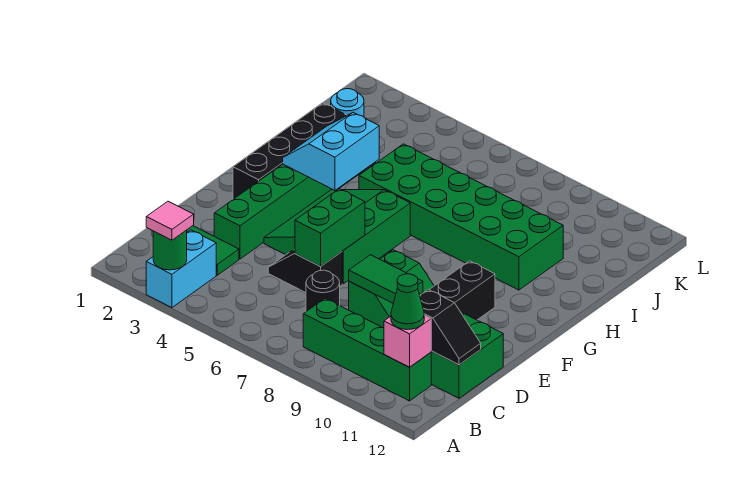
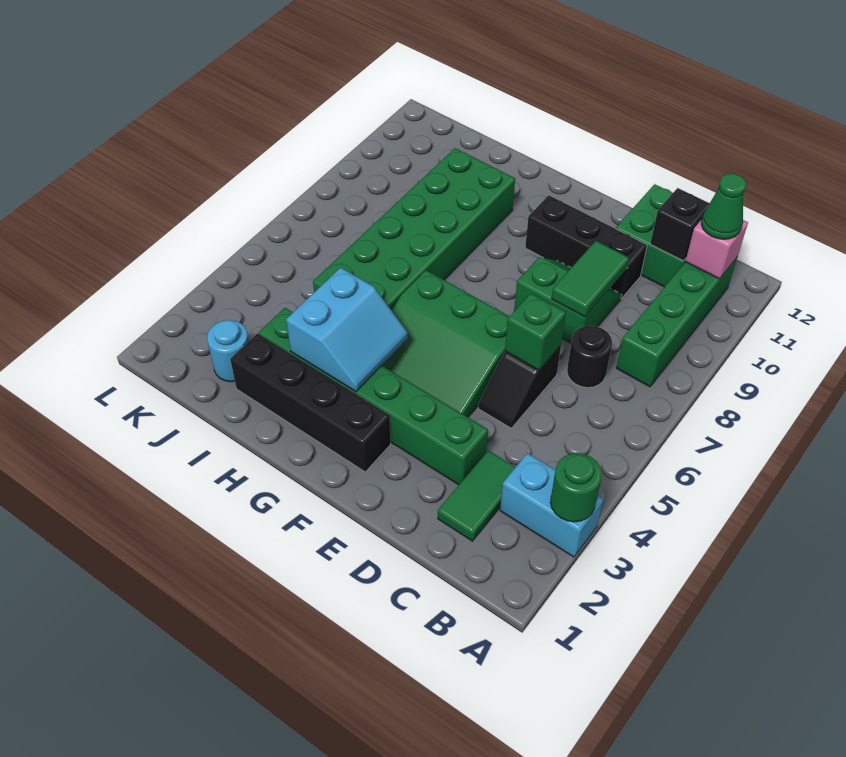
pink 1x1 tile [146,201,194,240] -> none
green 1x2 brick [295,189,365,267] -> green 1x1 brick [505,293,566,370]
cyan 2x2 slope [283,113,379,190] -> cyan 2x2 slope turned to [286,268,408,392]

